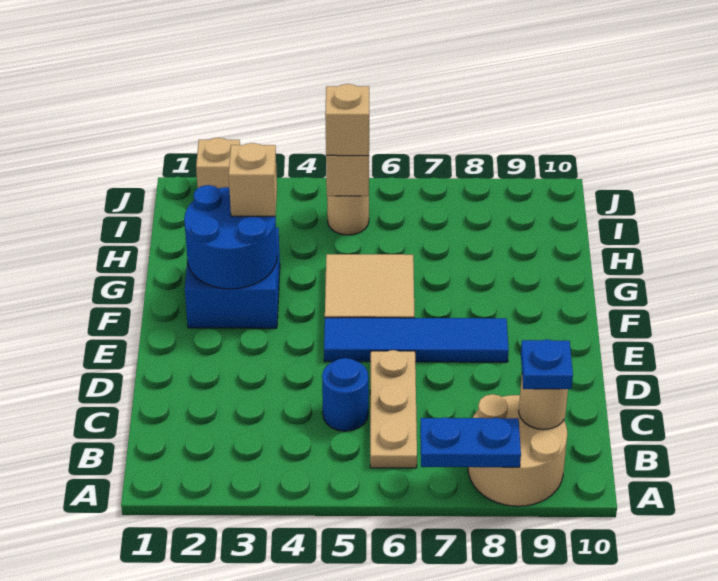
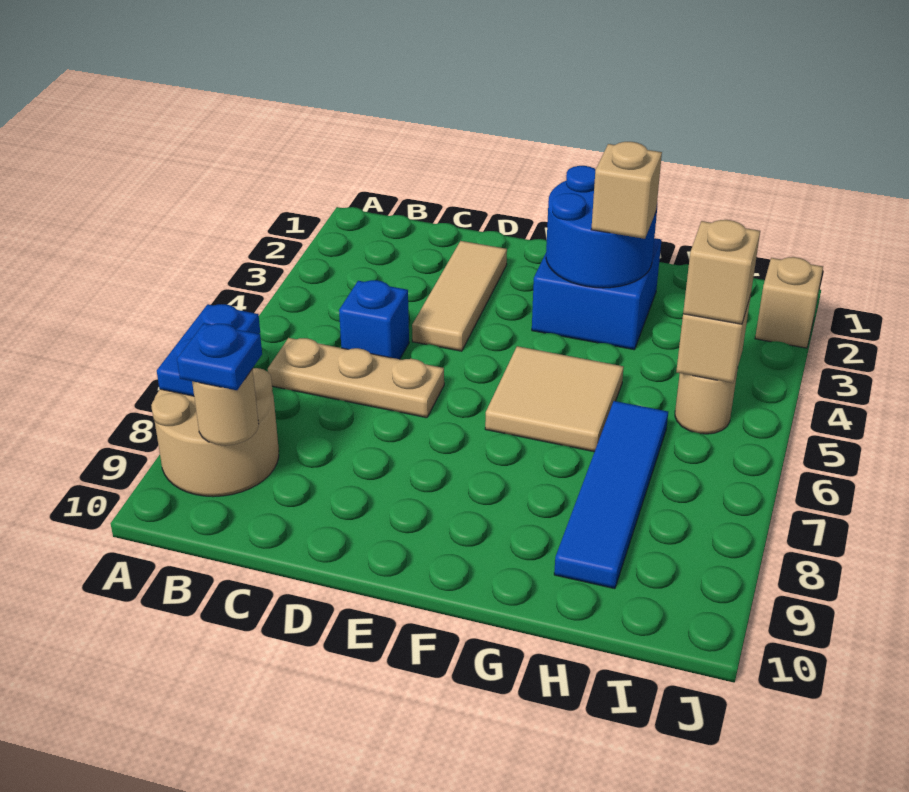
blue 1x1 round brick [322,358,368,431] -> blue 1x1 brick [339,280,409,359]
none -> tan 1x3 tile [412,241,507,351]
blue 1x4 tile [324,318,509,362] -> blue 1x4 tile moved to [554,401,668,589]

